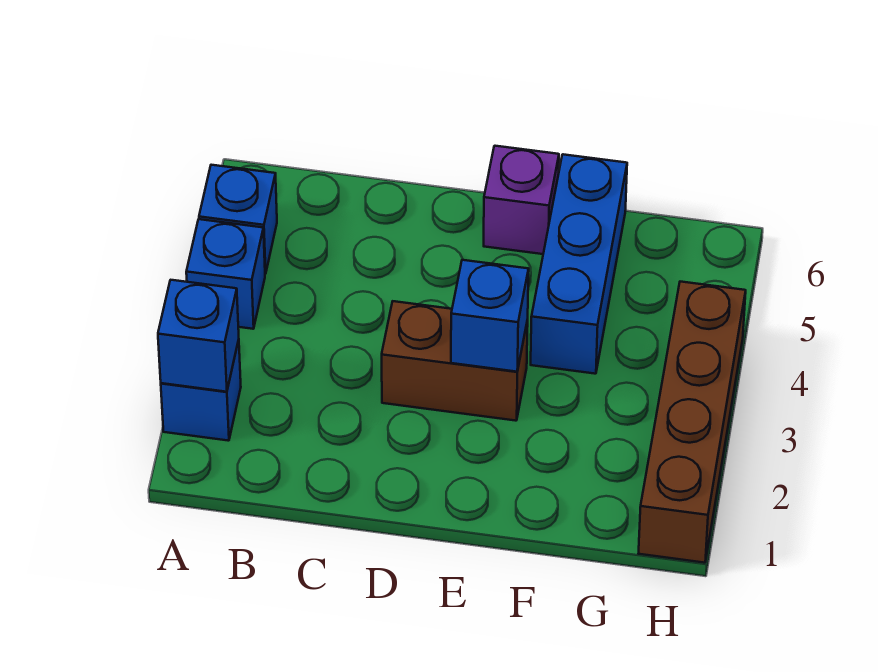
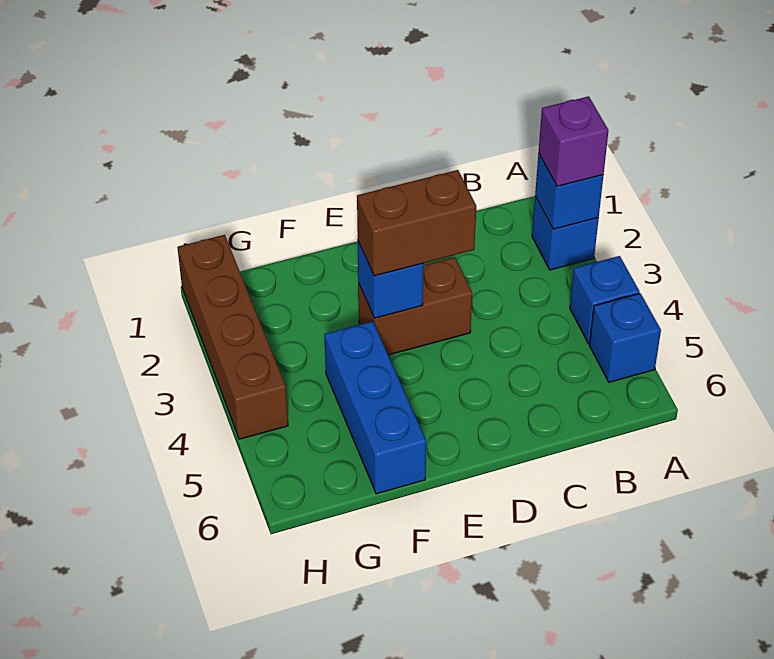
none -> brown 1x2 brick [357,170,476,276]
purple 1x1 brick [484,146,559,254] -> purple 1x1 brick moved to [539,96,609,186]

